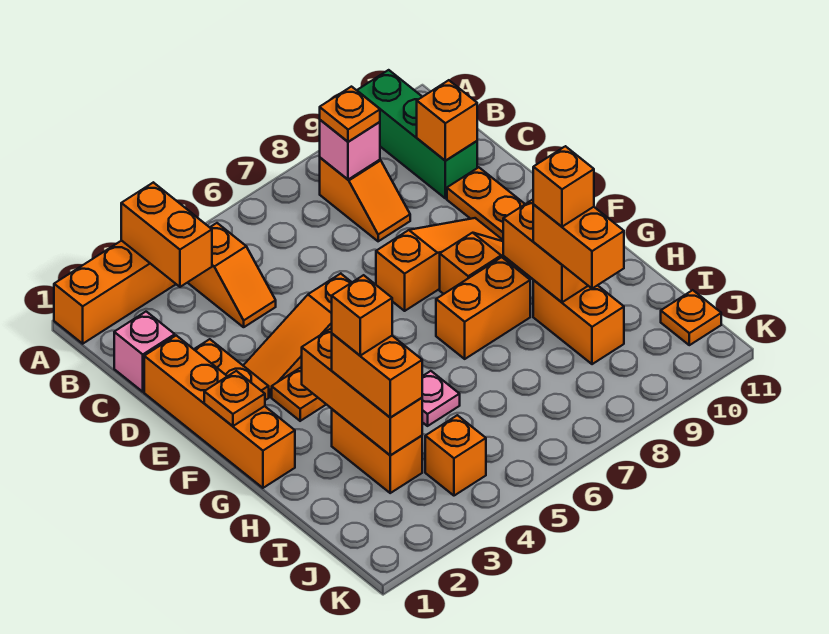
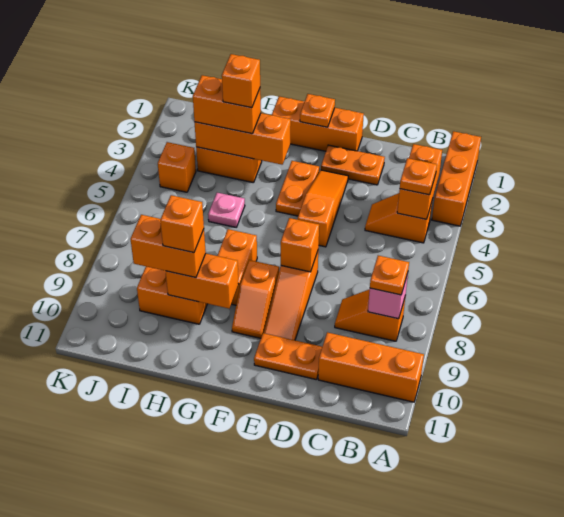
orange 1x2 brick [121,182,212,287] -> orange 1x2 brick turned to [397,144,442,219]
green 1x3 brick [357,70,477,198] -> orange 1x3 brick [318,332,424,402]
pink 1x1 brick [114,312,175,392] -> none
orange 1x1 brick [417,80,477,161] -> orange 1x1 brick moved to [281,218,319,272]
orange 1x4 brick [144,336,295,488] -> orange 1x3 brick [272,96,364,151]
orange 1x1 plate [661,290,721,345] -> orange 1x1 plate moved to [400,158,437,195]

